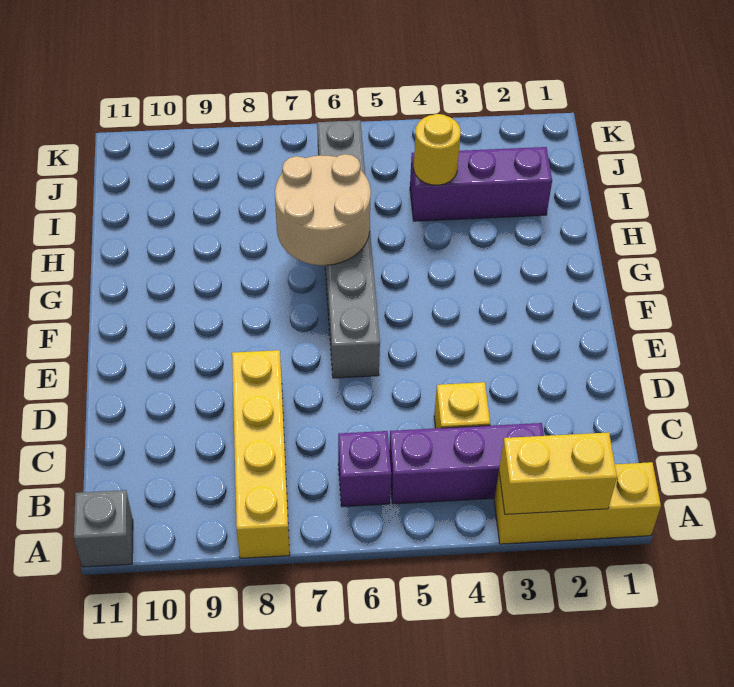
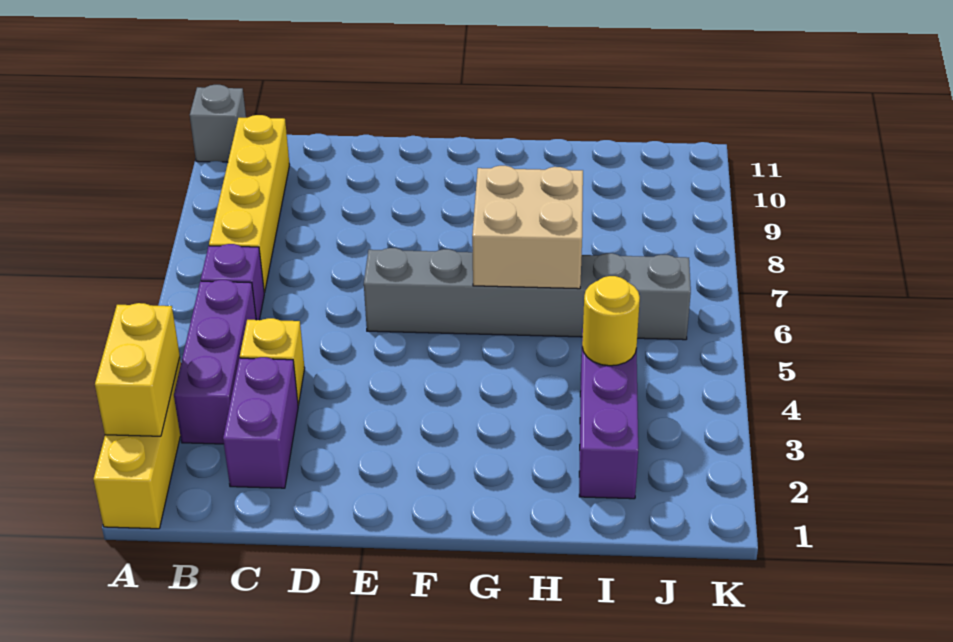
yellow 1x4 brick [232,350,290,558] -> yellow 1x4 brick turned to [209,115,290,292]
none -> purple 1x2 brick [223,357,298,488]
tan 2x2 round brick [275,154,371,265] -> tan 2x2 brick [472,166,583,289]

